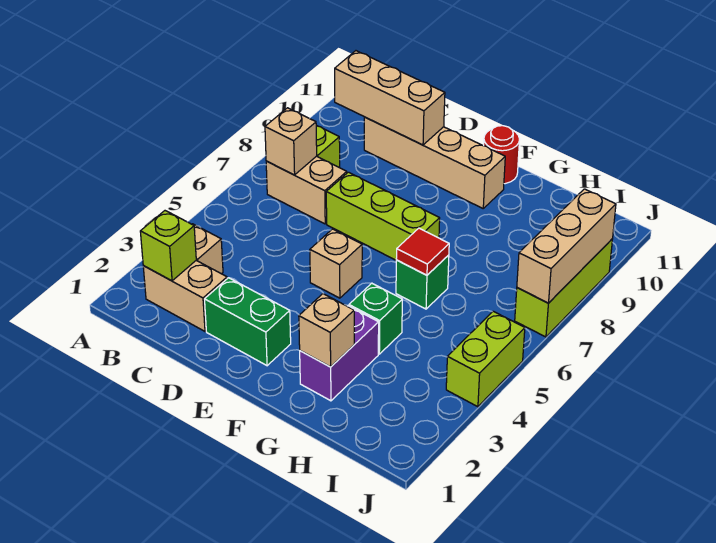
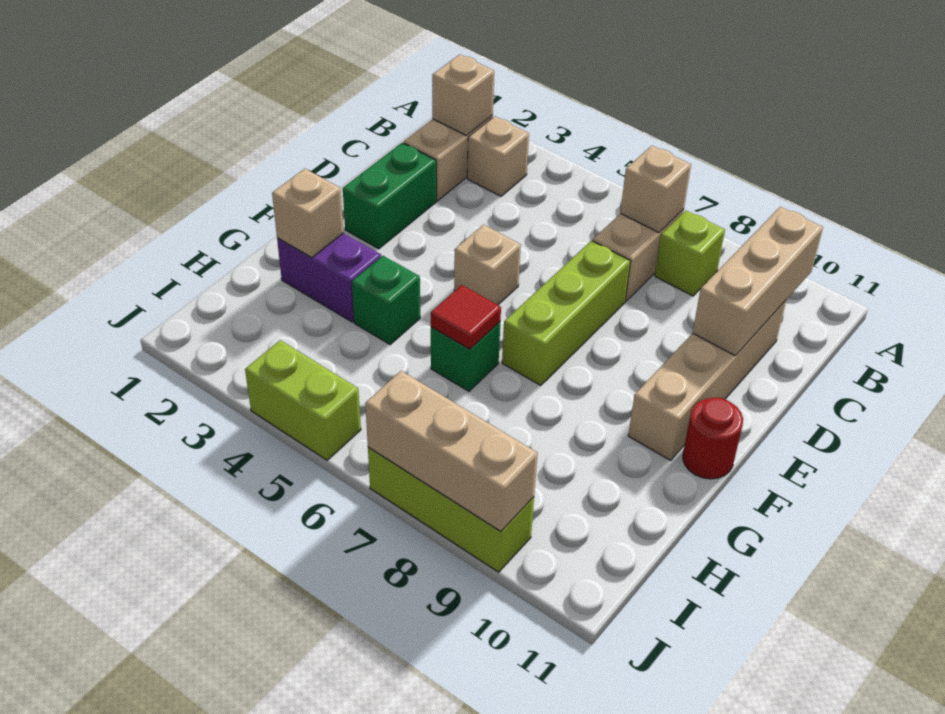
lime 1x1 brick [140,211,196,281] -> tan 1x1 brick [432,54,494,135]

